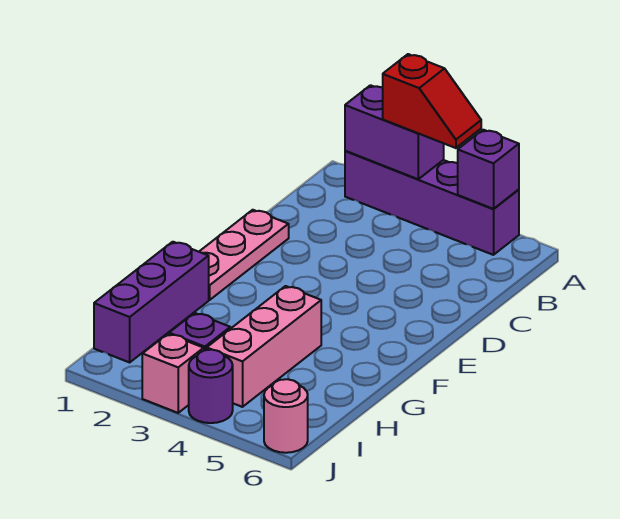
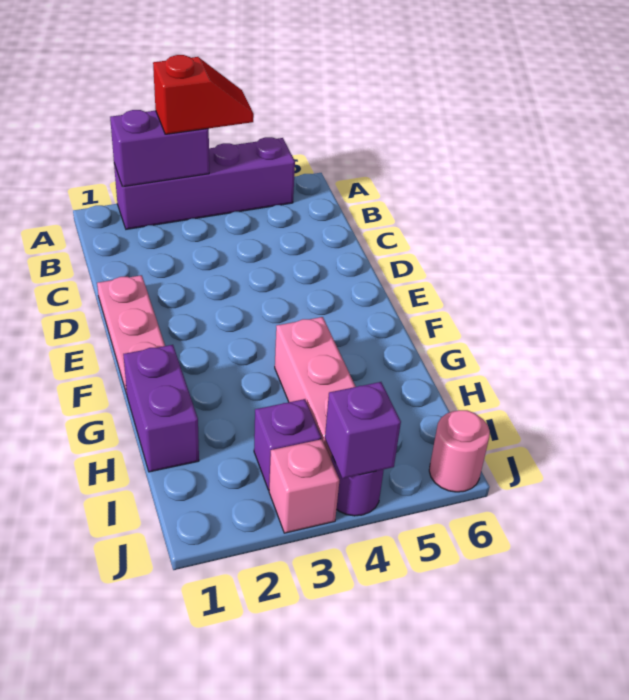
purple 1x1 brick [458,130,519,209] -> purple 1x1 brick moved to [325,382,401,479]
purple 1x3 brick [94,242,209,362] -> purple 1x2 brick [123,345,199,472]

